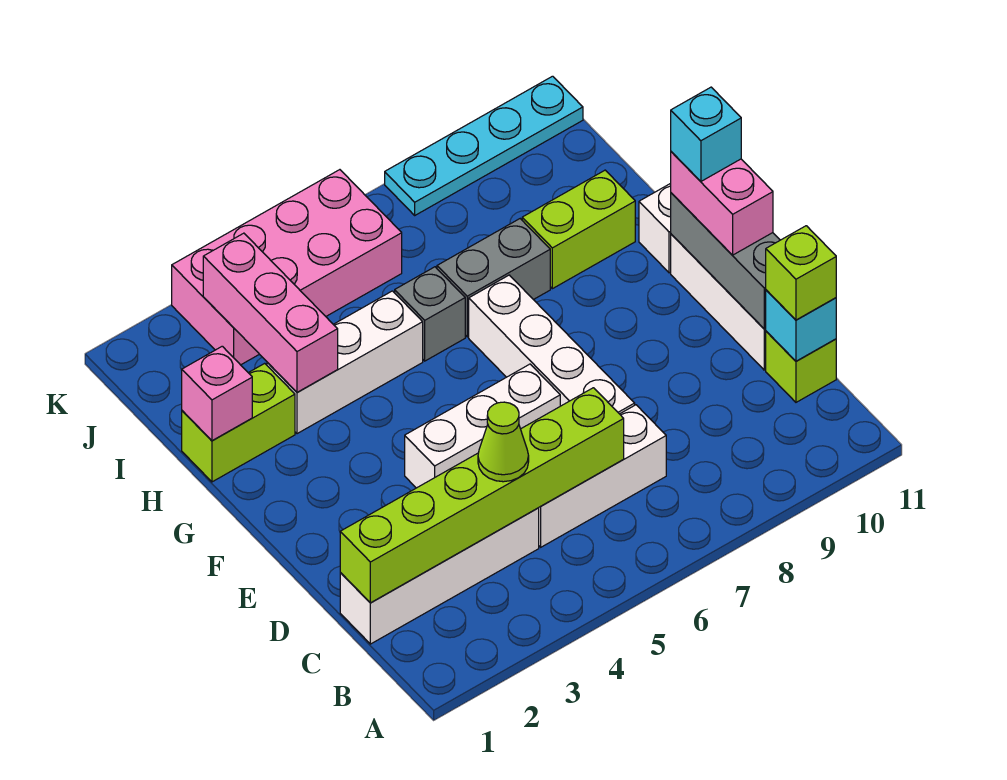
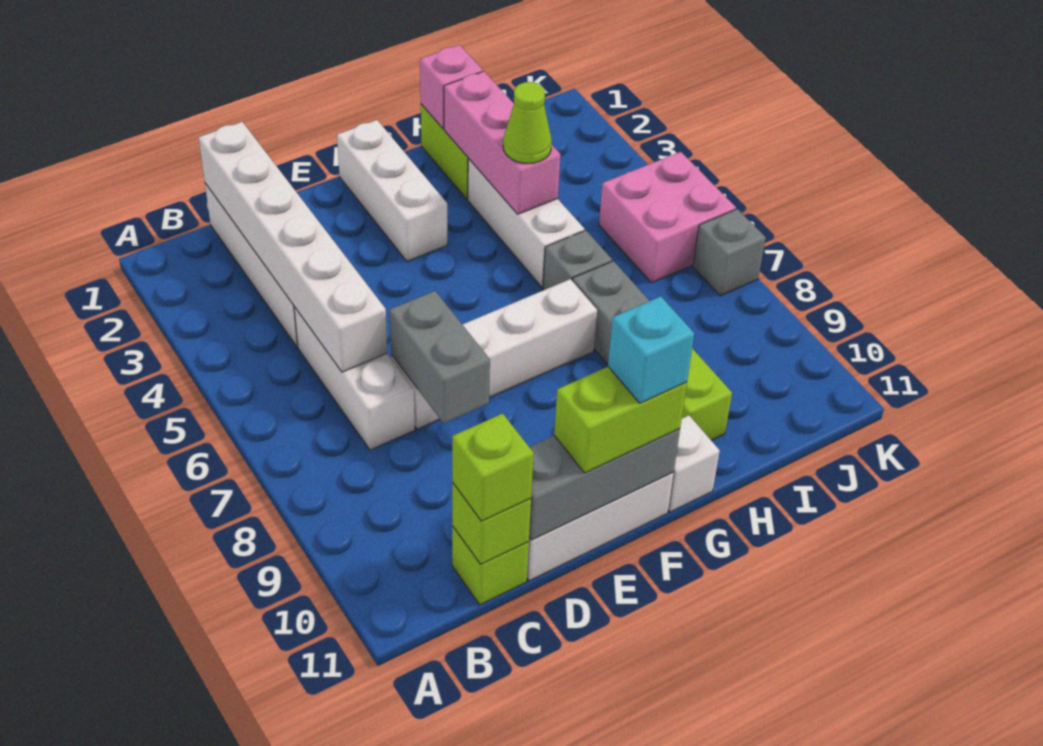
lime 1x6 brick [340,388,624,603] -> white 1x6 brick [199,122,388,372]
lime 1x1 cone [478,402,529,482] -> lime 1x1 cone moved to [503,82,552,163]
cyan 1x1 brick [765,290,836,361] -> lime 1x1 brick [452,482,531,564]
none -> grey 1x2 brick [389,291,490,423]
white 1x3 brick [405,364,560,488] -> white 1x3 brick moved to [337,120,447,261]
pink 1x2 brick [671,152,773,255] -> lime 1x2 brick [554,367,687,473]
pink 1x3 brick [203,233,338,392] -> pink 1x3 brick turned to [444,71,560,214]
pink 2x4 brick [172,170,402,365] -> pink 2x2 brick [599,152,736,283]
none -> grey 1x1 brick [693,209,766,296]
cyan 1x4 plate [385,76,583,215] -> none

